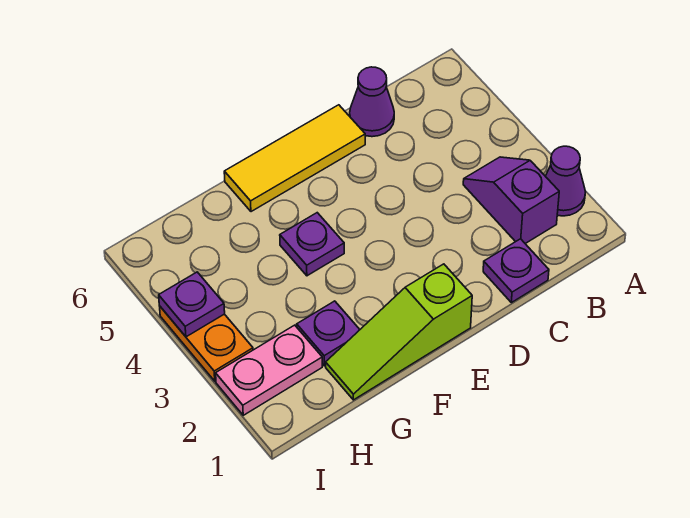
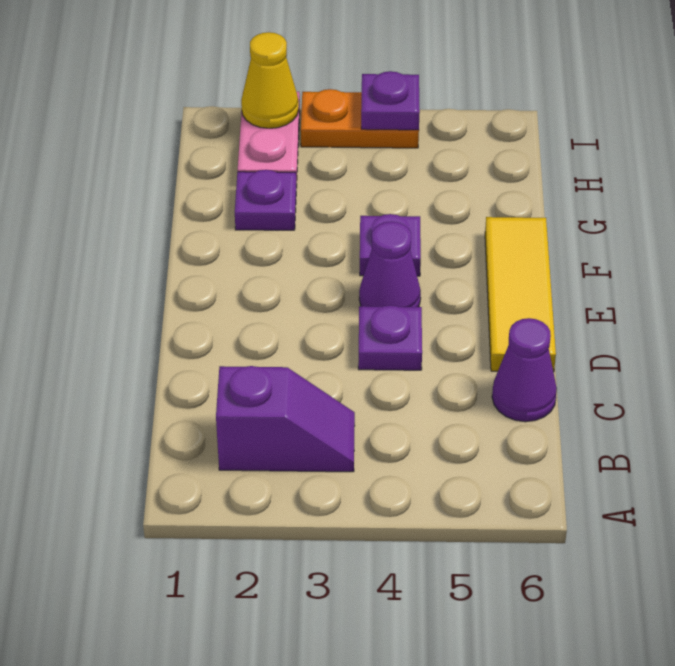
purple 1x1 cone [545,146,585,216] -> purple 1x1 cone moved to [359,222,421,307]
purple 1x1 plate [483,239,549,303] -> purple 1x1 plate moved to [358,305,422,370]
lime 1x3 slope [326,264,472,400] -> none
none -> yellow 1x1 cone [241,32,299,129]

